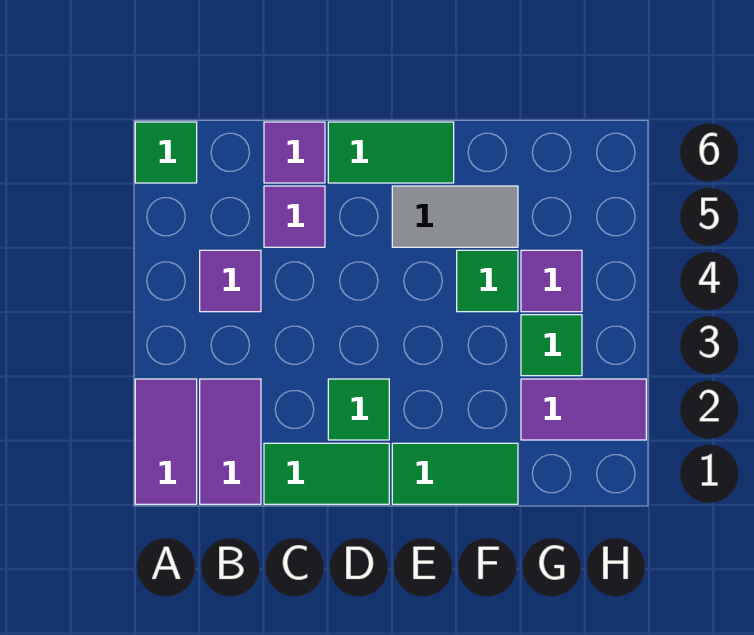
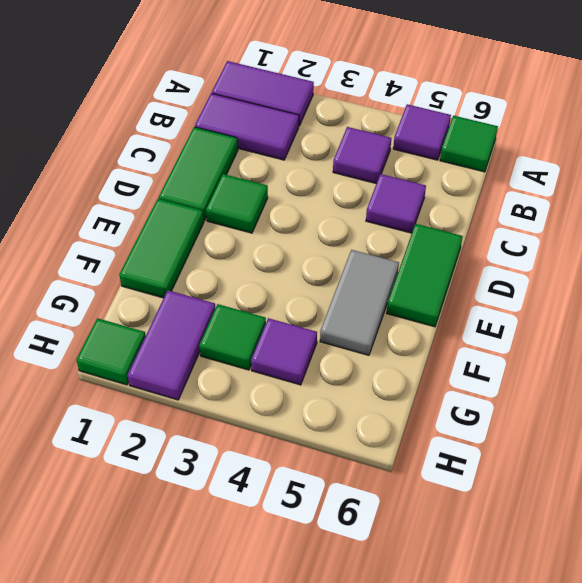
purple 1x1 tile [264,122,325,183] -> purple 1x1 tile moved to [393,104,451,160]
green 1x1 tile [457,250,518,312] -> green 1x1 tile moved to [76,318,146,385]

